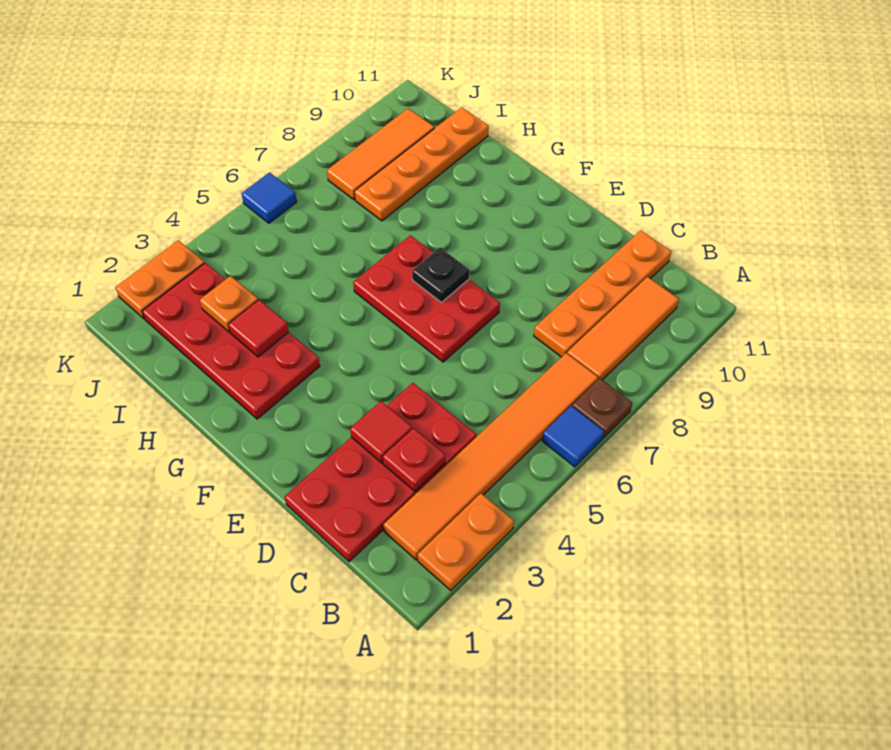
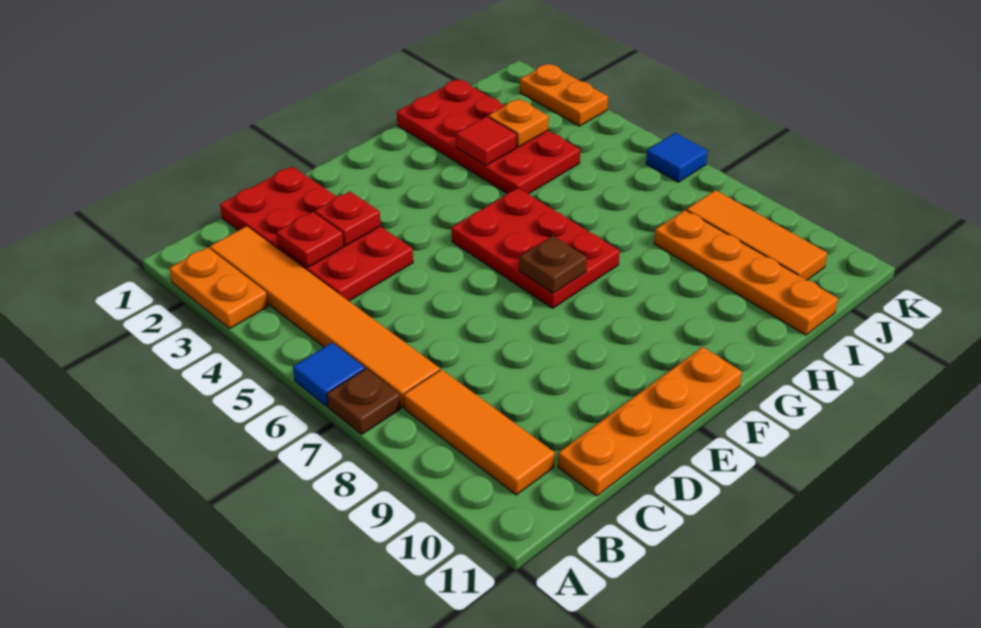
orange 1x4 plate [534,231,671,357] -> orange 1x4 plate turned to [558,347,742,496]
red 1x1 tile [350,401,412,463] -> red 1x1 plate [315,192,381,246]
red 2x3 plate [353,235,500,362] -> red 2x3 plate turned to [452,188,620,308]
black 1x1 plate [412,248,469,302] -> brown 1x1 plate [519,236,587,293]
red 2x4 plate [142,263,320,419] -> red 2x4 plate turned to [397,79,580,194]

